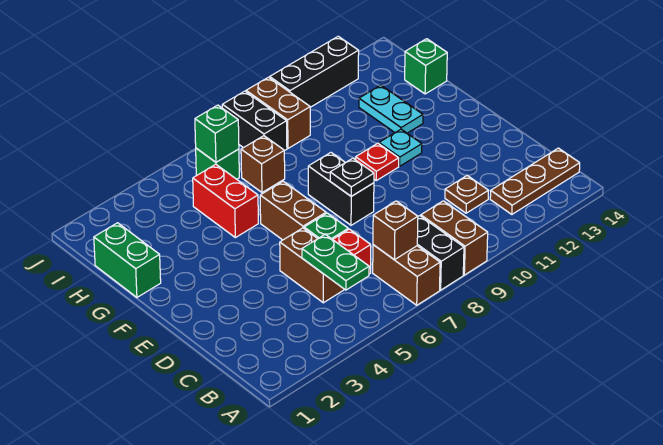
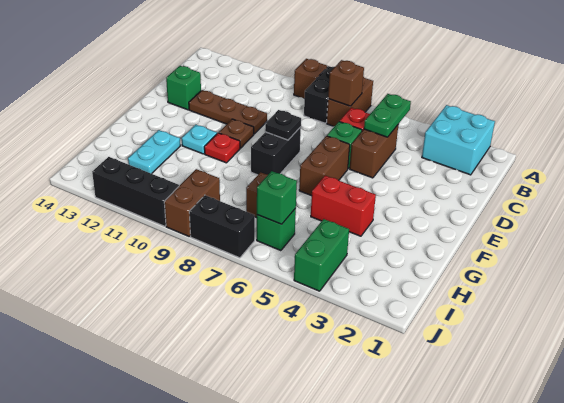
none -> cyan 2x2 brick [422,105,495,175]
brown 1x2 brick [421,201,488,275] -> brown 1x1 brick [294,59,327,99]
brown 1x3 plate [490,148,580,214] -> brown 1x3 plate moved to [189,90,267,134]
brown 1x1 plate [445,175,489,213] -> brown 1x1 plate moved to [219,119,254,148]
green 1x2 brick [94,223,161,297] -> green 1x2 brick moved to [294,219,349,291]
red 1x2 brick [193,164,258,238] -> red 1x2 brick turned to [311,176,376,236]
green 1x1 brick [405,39,447,94] -> green 1x1 brick moved to [166,66,201,110]
black 1x2 brick [222,91,287,151] -> black 1x2 brick turned to [189,195,255,258]

